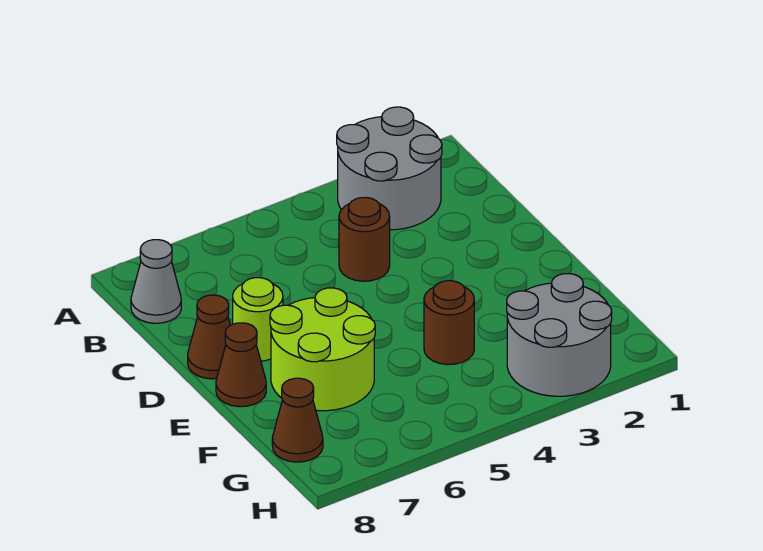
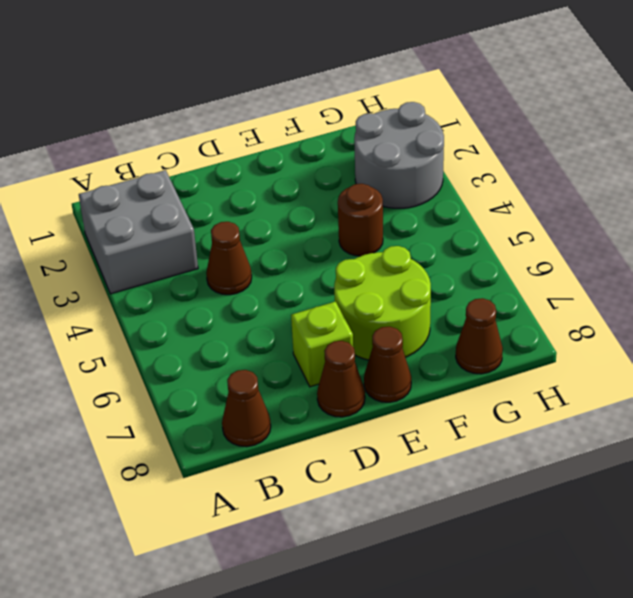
grey 2x2 round brick [337,107,442,230] -> grey 2x2 brick [79,170,198,294]
grey 1x1 cone [131,240,181,323] -> brown 1x1 cone [222,370,271,447]
brown 1x1 round brick [339,198,390,281] -> brown 1x1 cone [206,222,252,295]
lime 1x1 round brick [233,278,283,361] -> lime 1x1 brick [291,302,353,387]

